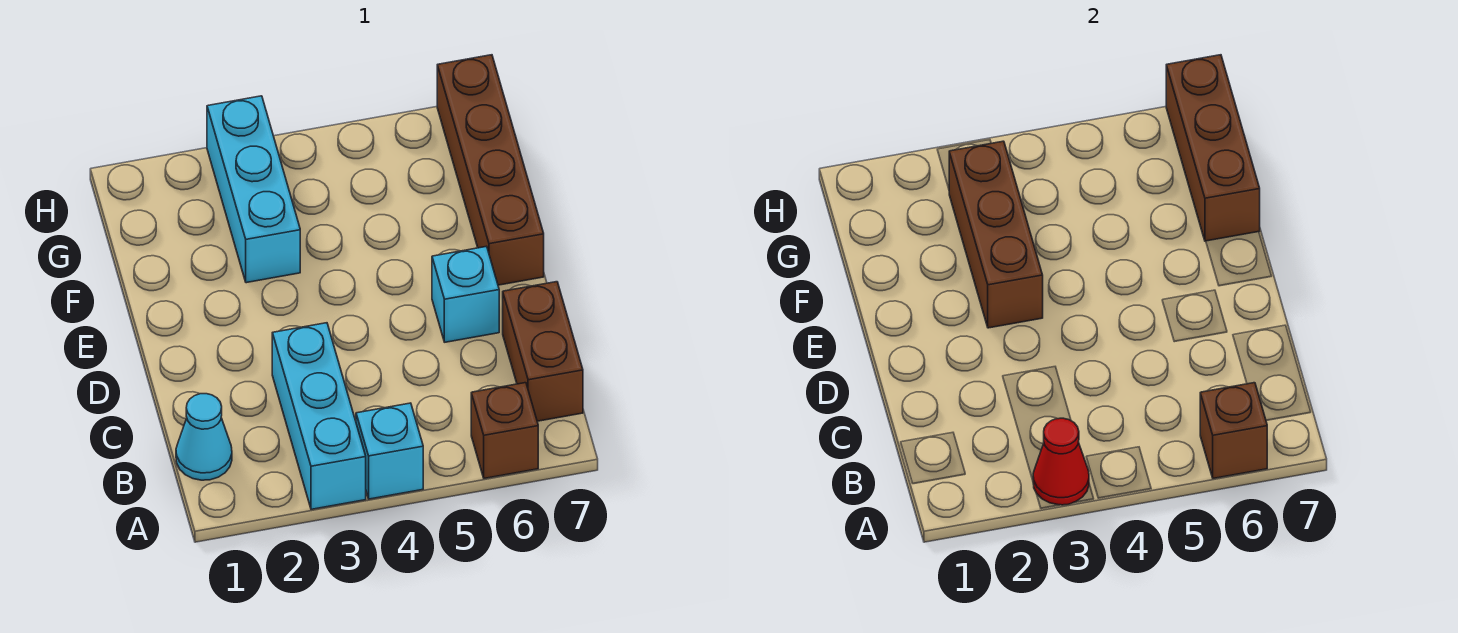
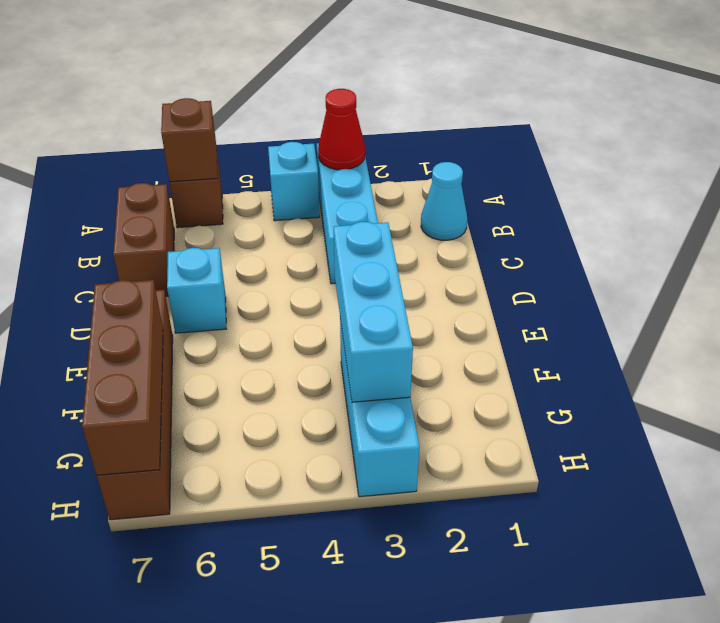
brown 1x3 brick [949,141,1043,328] -> cyan 1x3 brick [334,222,413,402]

